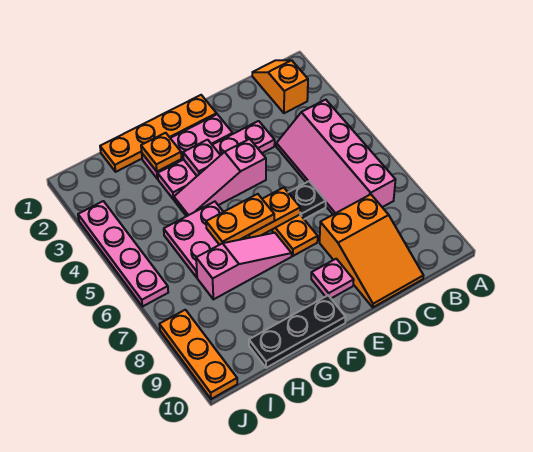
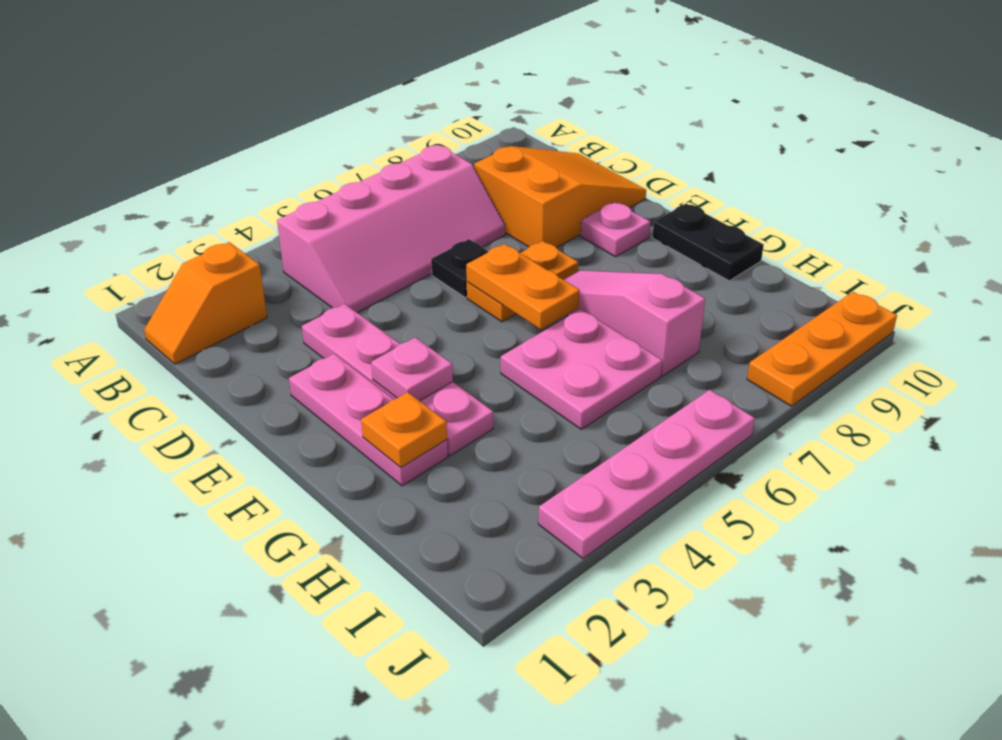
orange 1x4 plate [100,95,217,172] -> none
pink 1x3 slope [174,139,266,216] -> none
orange 1x2 plate [206,194,274,245] -> none
black 1x3 plate [249,295,346,368] -> black 1x2 plate [652,204,764,281]

